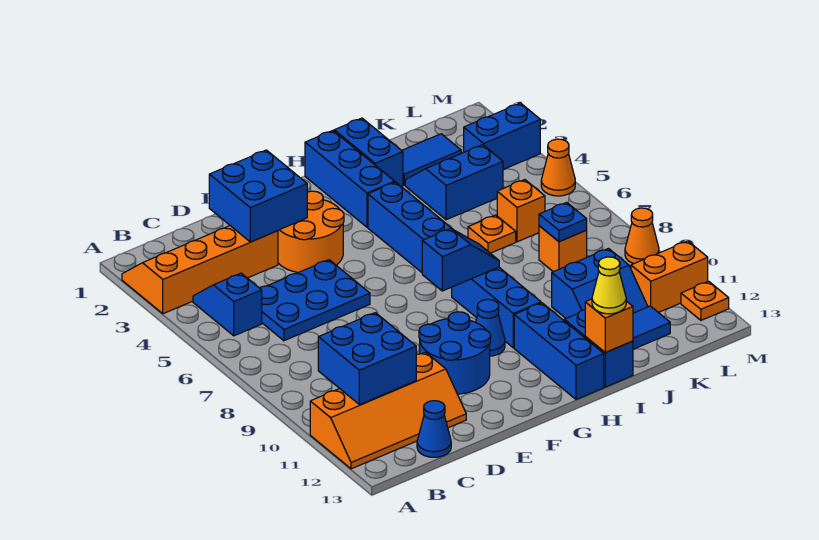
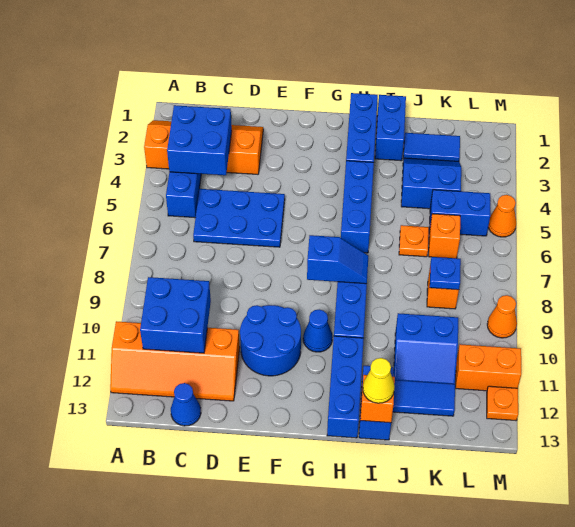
blue 2x2 brick [209,150,307,242] -> blue 2x2 brick moved to [167,105,232,175]
orange 2x2 round brick [278,191,344,273] -> none
blue 1x2 brick [464,103,540,170] -> blue 1x2 brick moved to [429,190,490,236]

